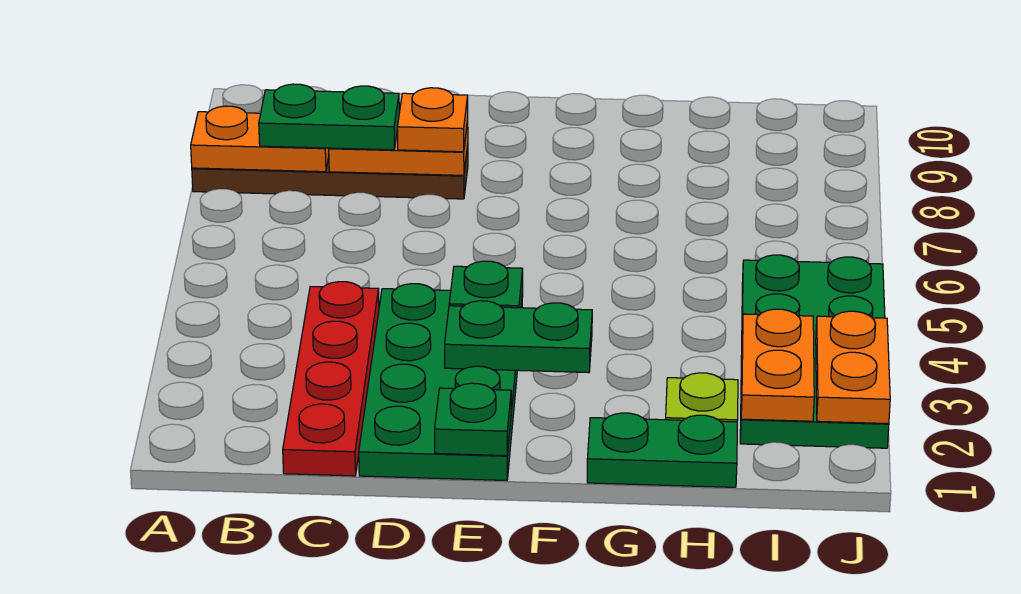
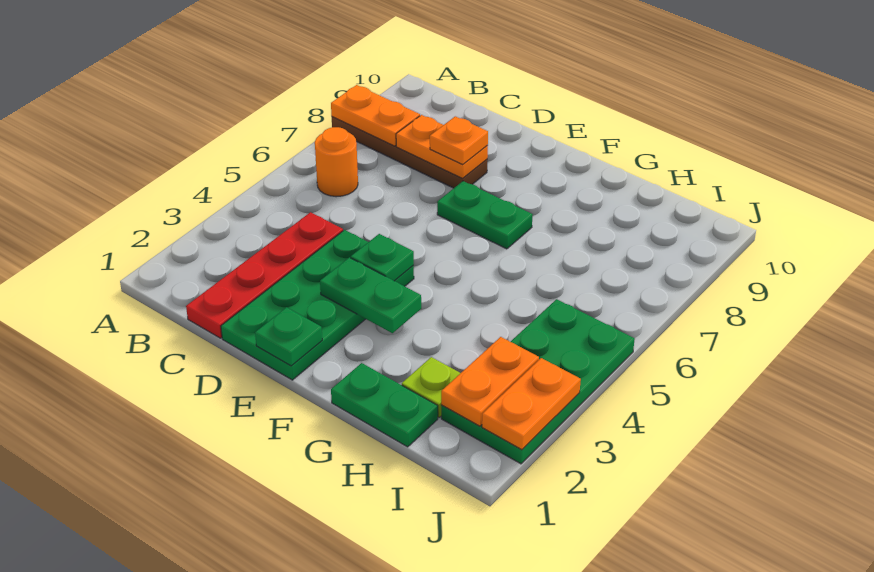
none -> orange 1x1 round brick [315,127,358,197]
green 1x2 plate [259,84,399,150] -> green 1x2 plate moved to [437,181,533,249]

